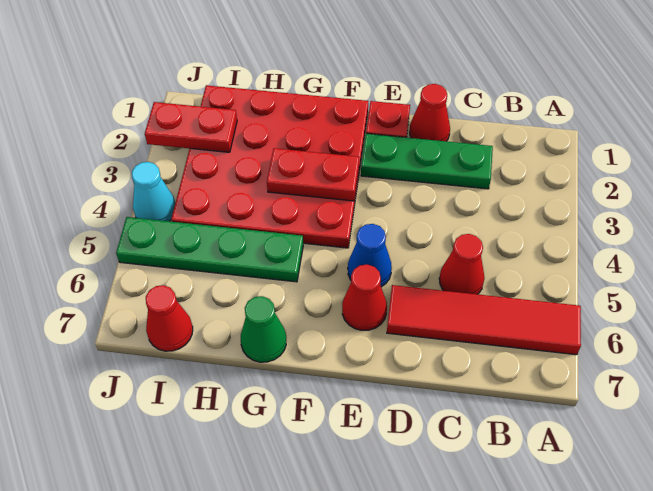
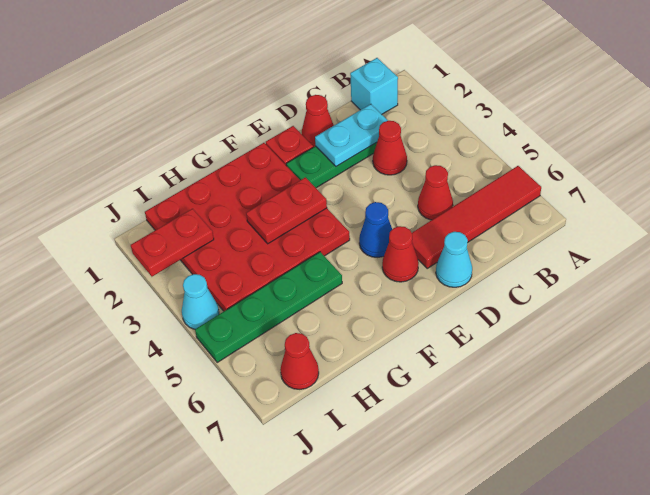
none -> cyan 1x1 brick [350,58,398,114]
none -> cyan 1x2 plate [315,104,388,166]
none -> red 1x1 cone [373,121,407,175]
none -> cyan 1x1 cone [436,232,472,287]
green 1x1 cone [241,296,286,362] -> none

